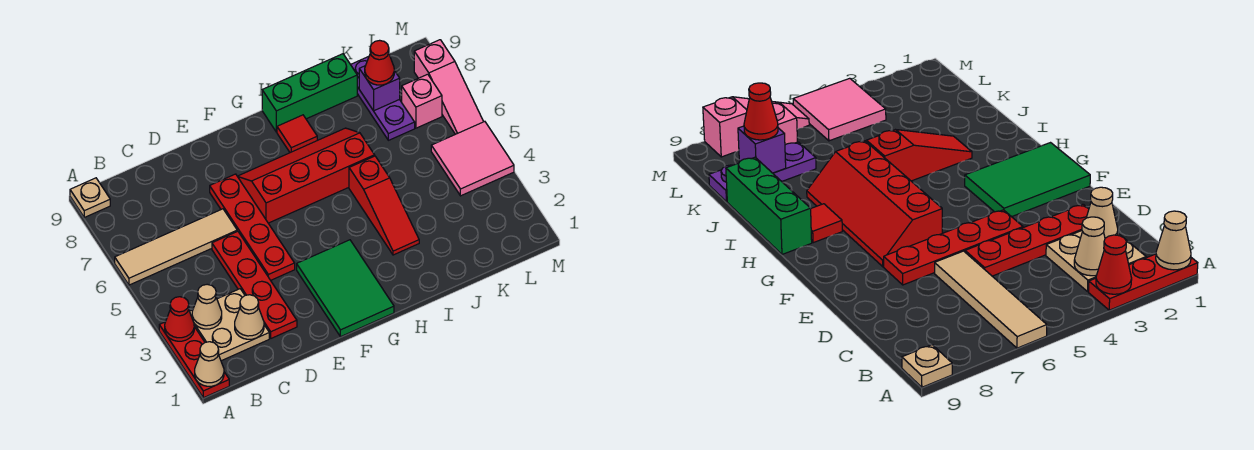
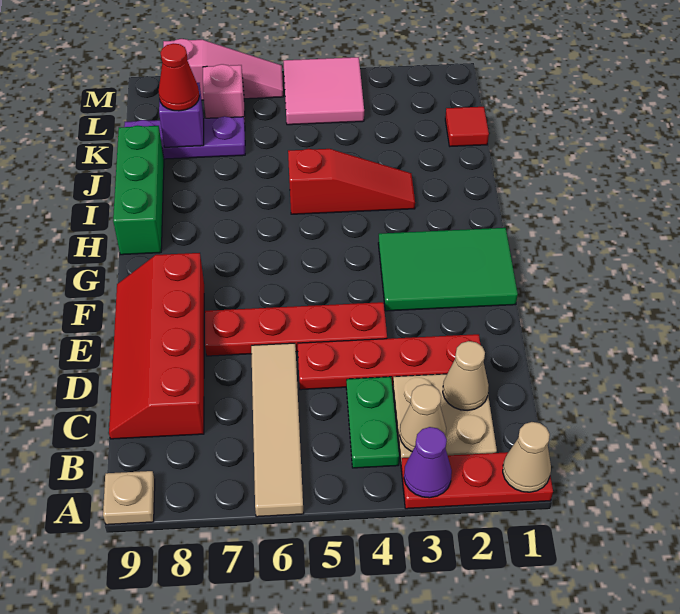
red 1x1 cone [165,297,194,341] -> purple 1x1 cone [404,427,452,498]
none -> green 1x2 plate [346,377,399,468]
red 2x4 slope [238,128,375,223] -> red 2x4 slope moved to [109,253,204,439]
red 1x1 tile [277,115,317,153] -> red 1x1 tile moved to [445,107,489,146]

